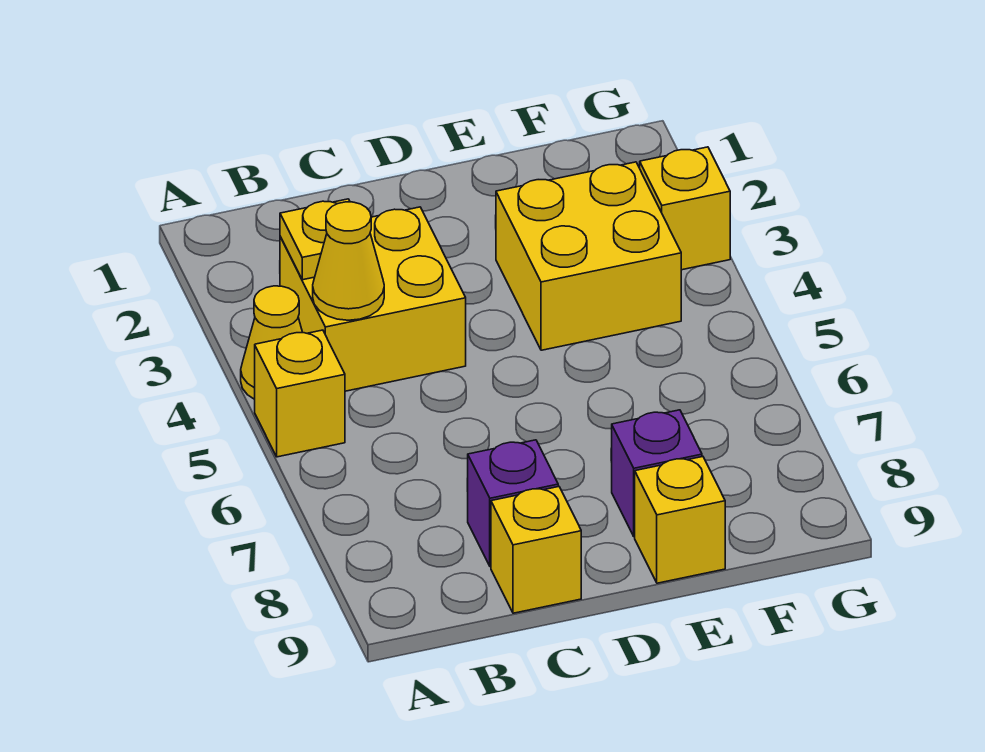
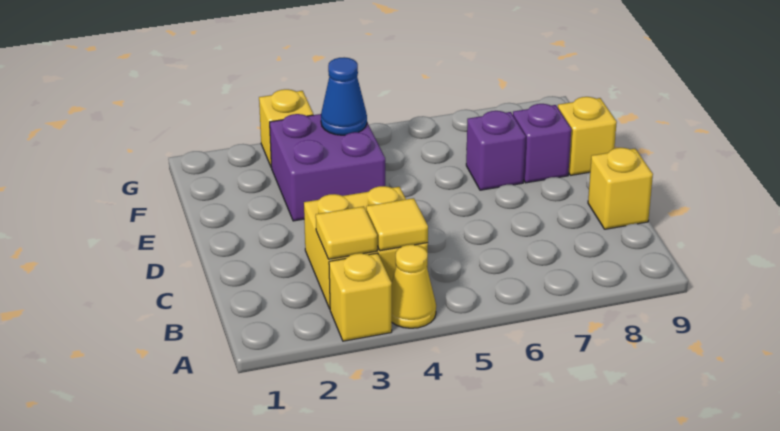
yellow 1x1 brick [255,330,345,457] -> yellow 1x1 brick moved to [329,253,392,341]
yellow 1x1 plate [280,199,350,280] -> yellow 1x1 tile [316,206,377,259]
yellow 1x1 cone [313,202,384,320] -> yellow 1x1 tile [366,198,428,251]
purple 1x1 brick [468,440,558,567] -> purple 1x1 brick moved to [466,111,526,190]
yellow 2x2 brick [496,162,681,350] -> purple 2x2 brick [270,114,385,221]
none -> blue 1x1 cone [321,57,367,135]

